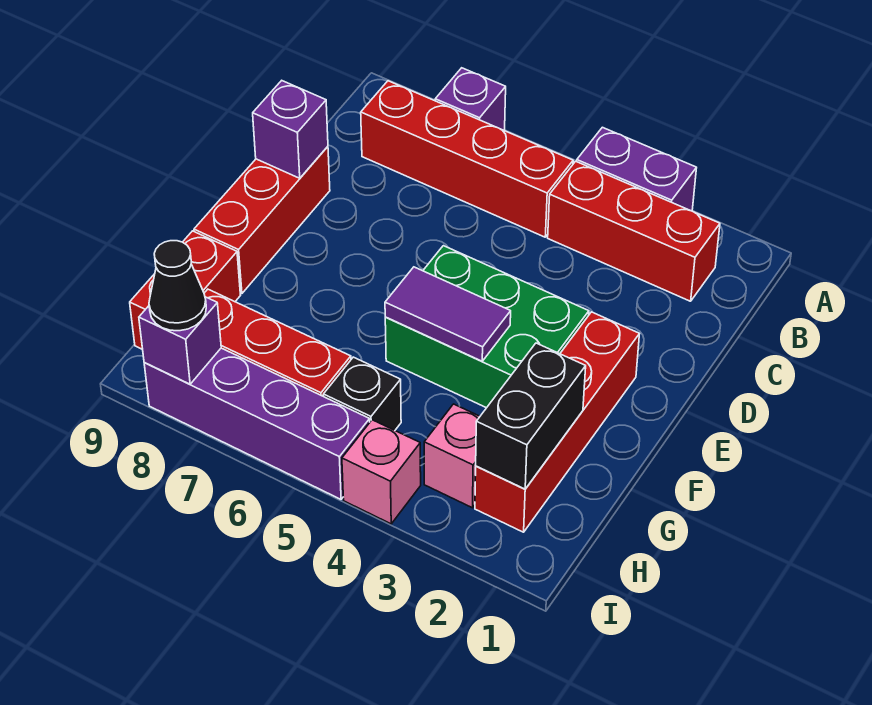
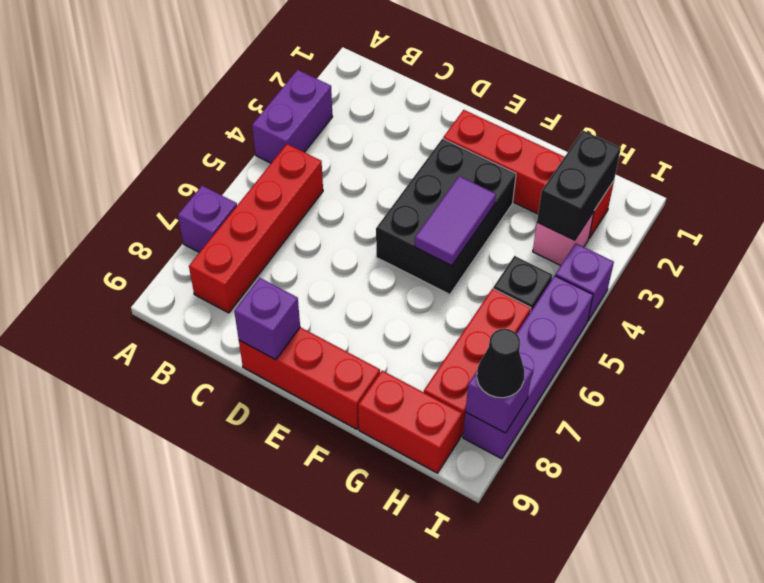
red 1x3 brick [548,161,720,301] -> none
green 2x3 brick [385,246,589,408] -> black 2x3 brick [376,139,516,295]
black 1x2 brick [476,343,586,489] -> black 1x2 brick turned to [537,131,621,240]
pink 1x1 brick [342,420,421,524] -> purple 1x1 brick [555,243,614,321]

